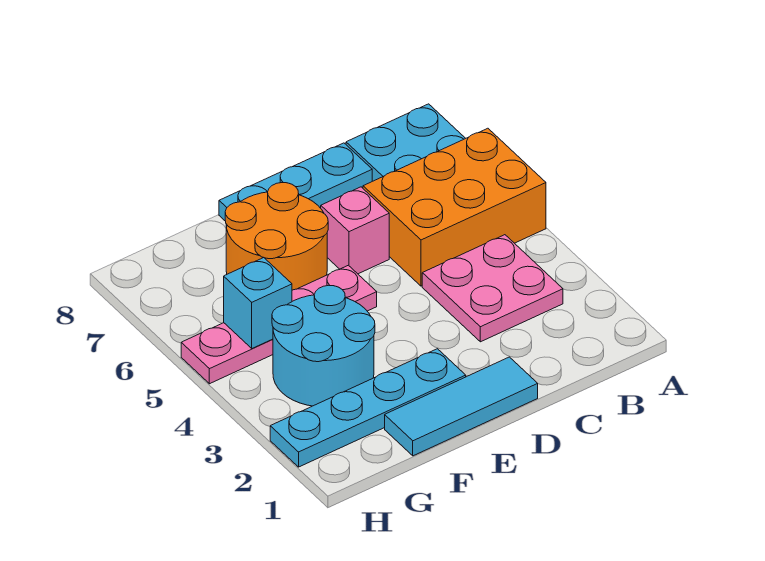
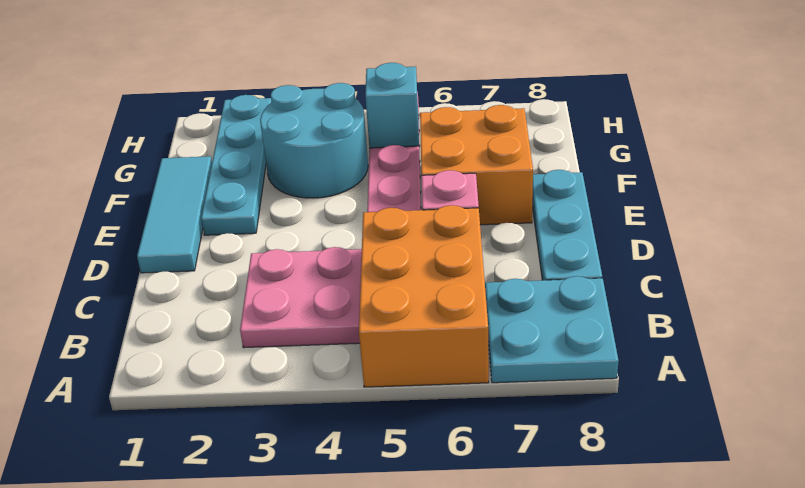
orange 2x2 round brick [225,183,328,290] -> orange 2x2 brick [420,105,533,225]

